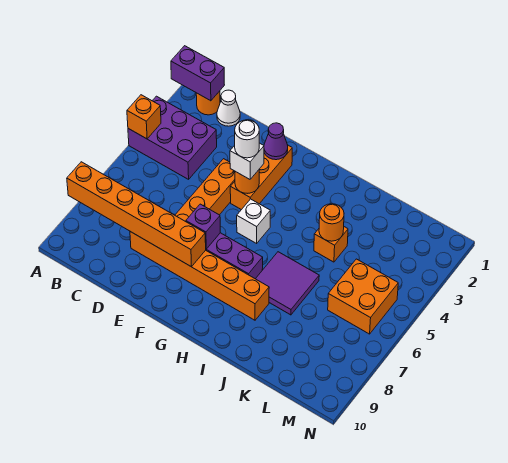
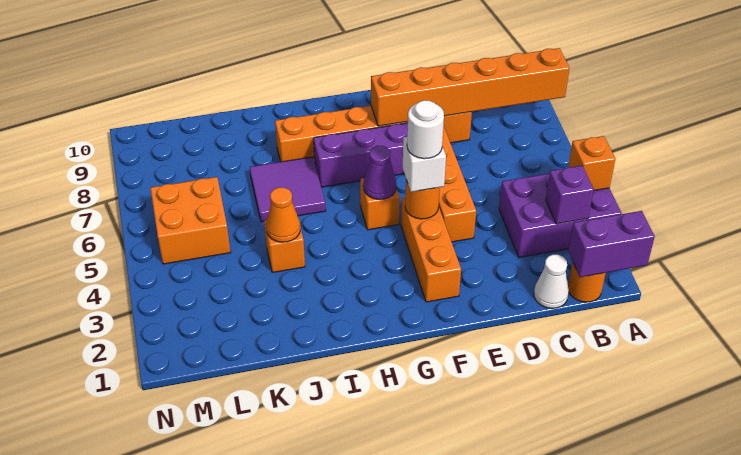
purple 1x1 cone [264,123,288,160] -> purple 1x1 cone moved to [363,146,396,199]
purple 1x1 brick [186,204,220,249] -> purple 1x1 brick moved to [546,166,594,224]
white 1x1 brick [237,199,270,243] -> orange 1x1 brick [360,178,400,230]
orange 1x1 round brick [319,204,344,241] -> orange 1x1 cone [266,187,300,242]

